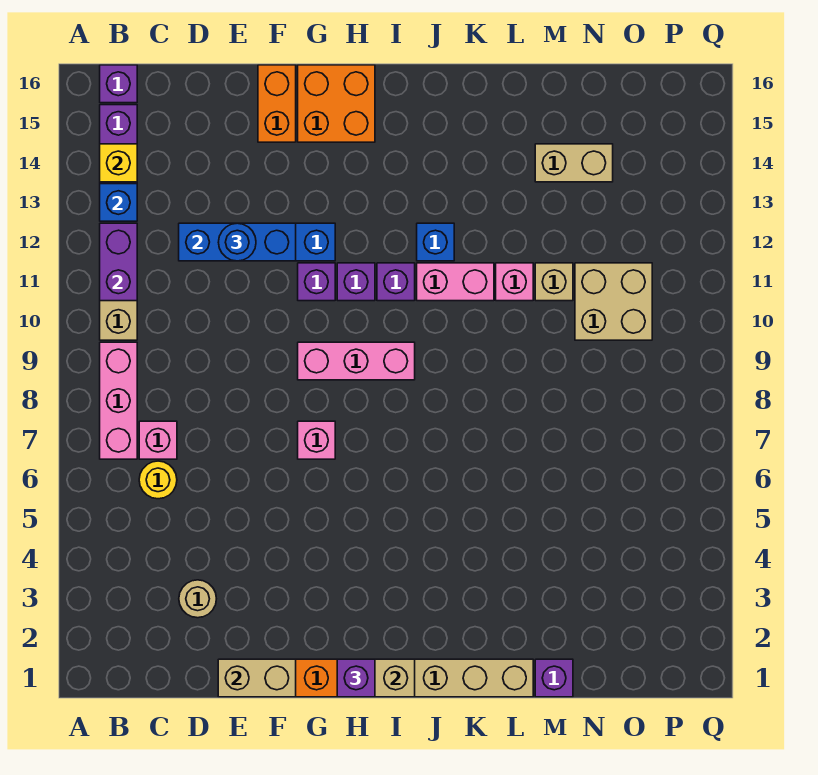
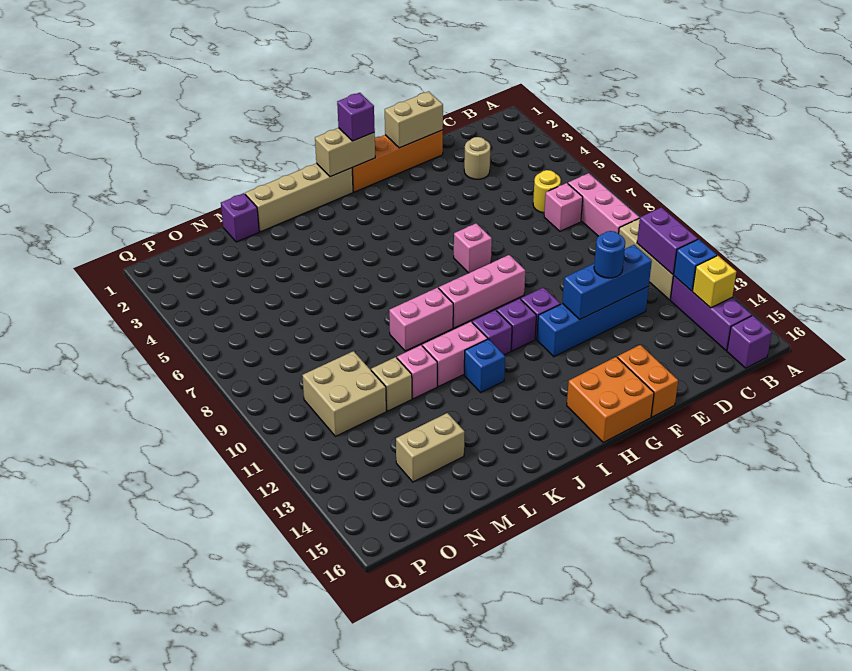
none -> pink 1x2 brick [389,288,453,351]

